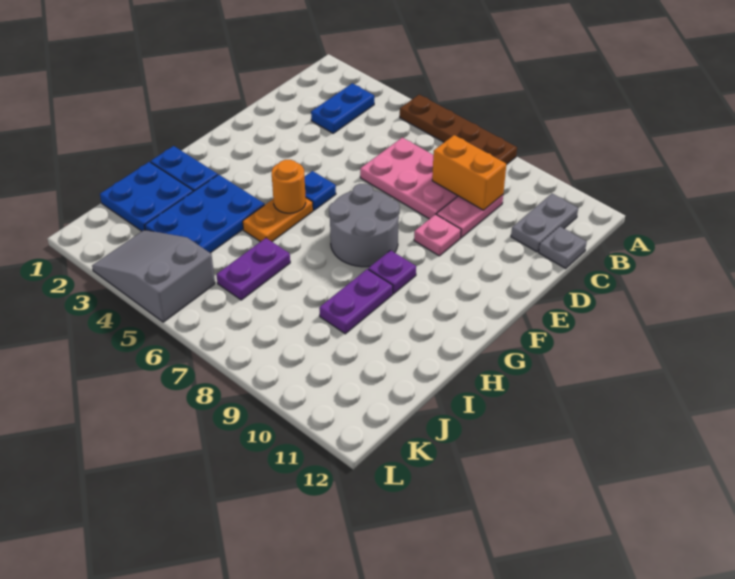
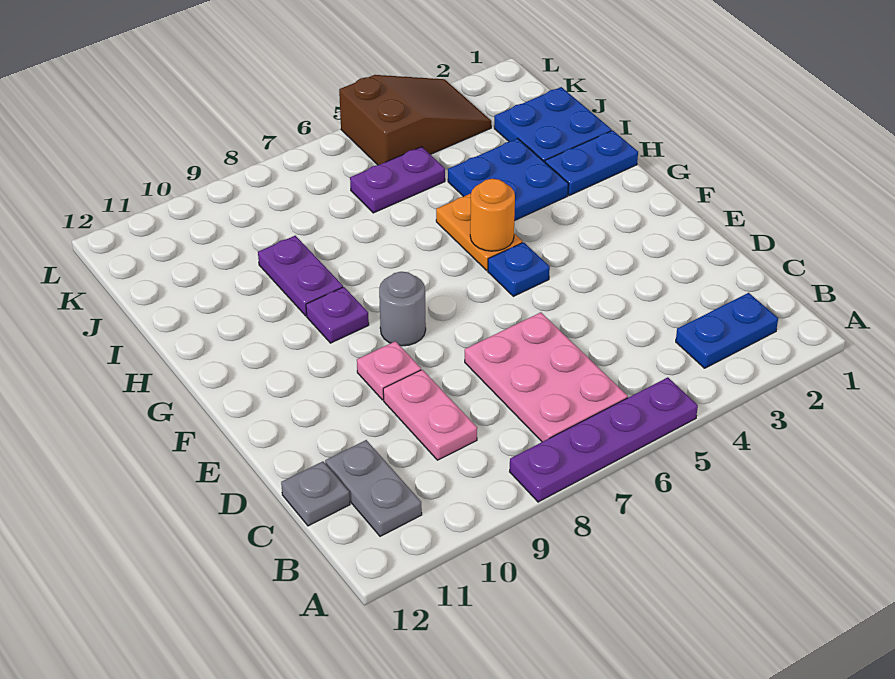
brown 1x4 plate [400,95,517,165] -> purple 1x4 plate [510,377,698,502]
blue 1x2 plate [311,83,374,133] -> blue 1x2 plate turned to [676,293,778,368]
pink 2x3 plate [360,138,458,219] -> pink 2x3 plate turned to [465,312,628,442]
orange 1x2 brick [432,135,506,210] -> none
grey 2x2 round brick [329,184,400,267] -> grey 1x1 round brick [379,272,426,346]
blue 2x3 plate [145,174,265,253] -> blue 2x2 plate [448,138,568,221]
purple 1x2 plate [216,238,290,300] -> purple 1x2 plate turned to [350,147,445,213]
grey 2x3 slope [92,230,215,322] -> brown 2x3 slope [339,75,491,165]

